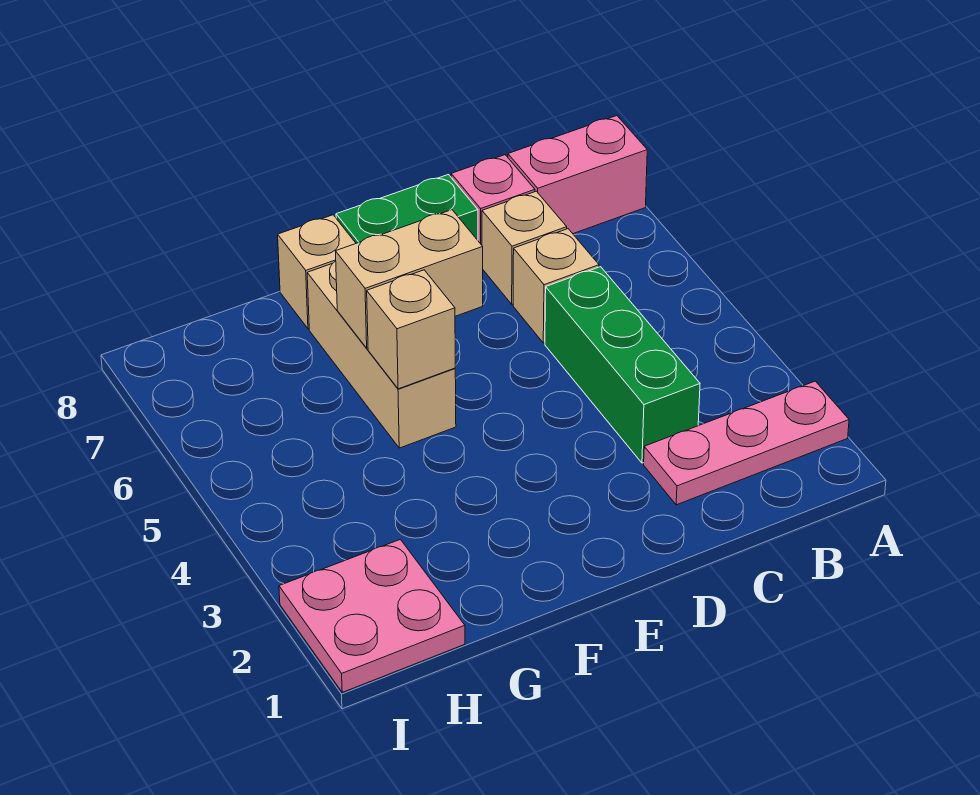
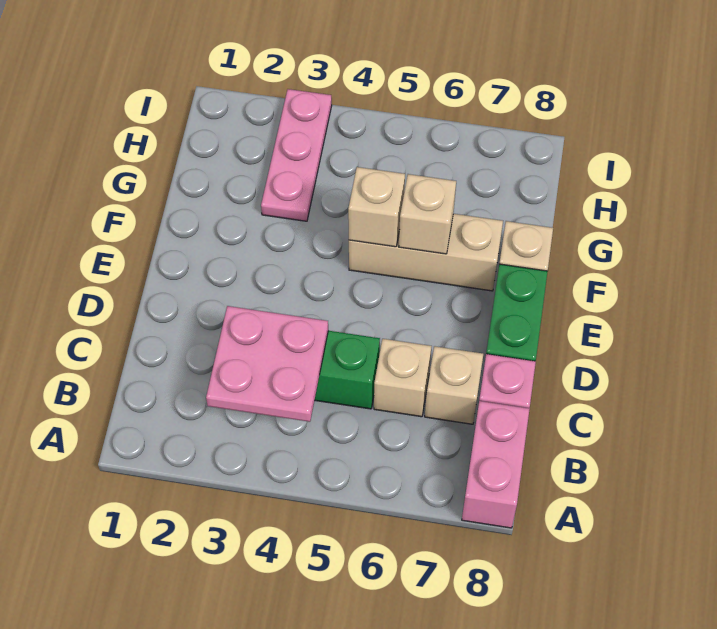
pink 1x3 plate [644,381,849,505] -> pink 1x3 plate moved to [261,89,332,221]
tan 1x2 brick [335,210,483,348] -> tan 1x1 brick [399,174,456,254]
pink 2x2 plate [279,539,465,692] -> pink 2x2 plate moved to [206,306,328,422]

